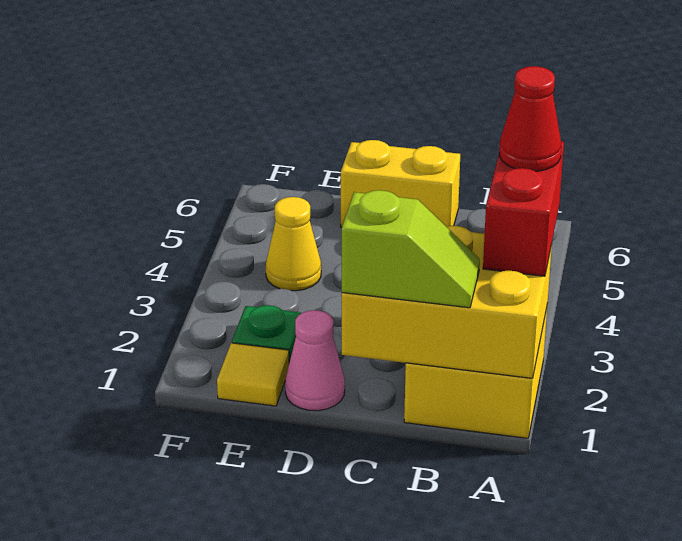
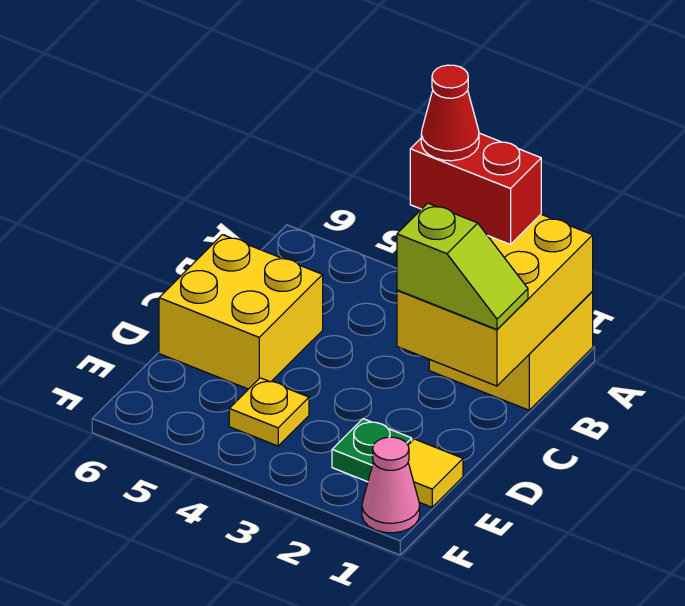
lime 1x2 slope [342,190,480,308] -> lime 1x2 slope turned to [397,203,528,329]
yellow 1x2 brick [341,140,460,227] -> yellow 2x2 brick [159,235,323,389]
pink 1x1 cone [285,310,345,411] -> pink 1x1 cone moved to [362,437,420,533]
yellow 1x1 cone [266,197,321,291] -> yellow 1x1 plate [229,378,309,446]

